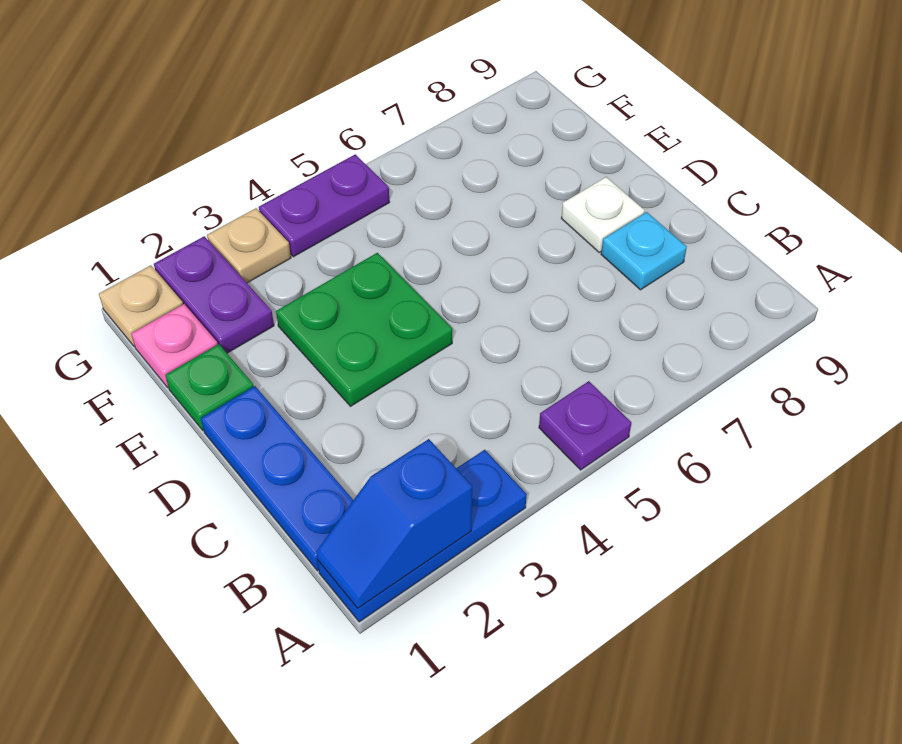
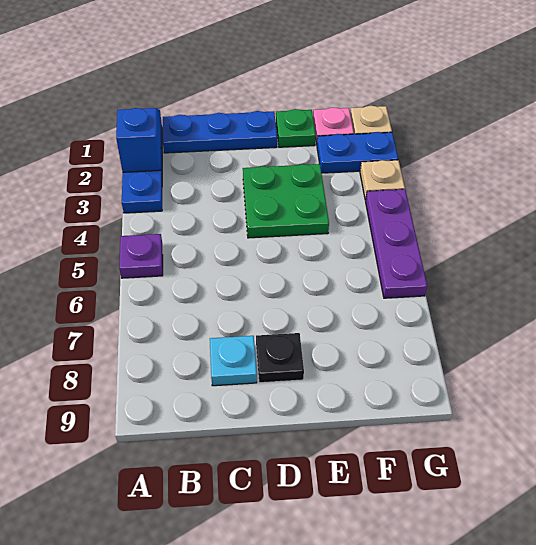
white 1x1 plate [561,177,645,252] -> black 1x1 plate [256,333,304,383]
purple 1x2 plate [154,236,274,353] -> blue 1x2 plate [317,132,398,173]
purple 1x2 plate [259,154,390,257] -> purple 1x3 plate [366,189,427,298]

